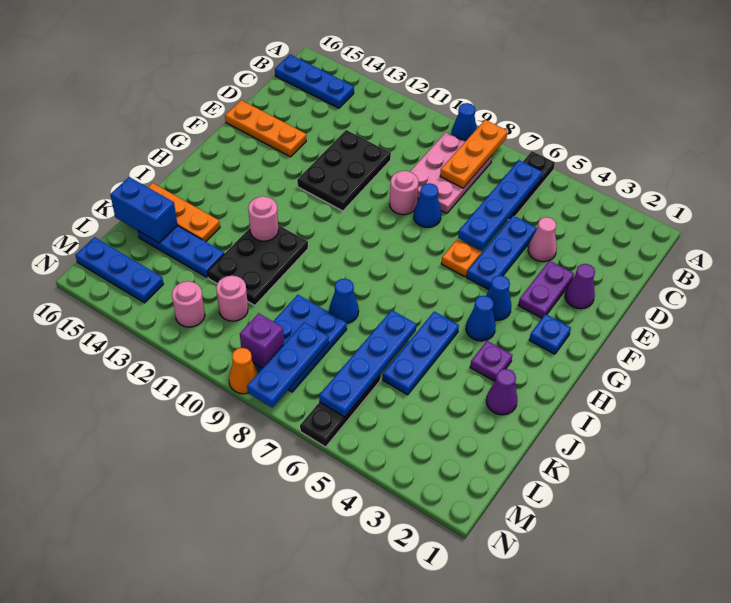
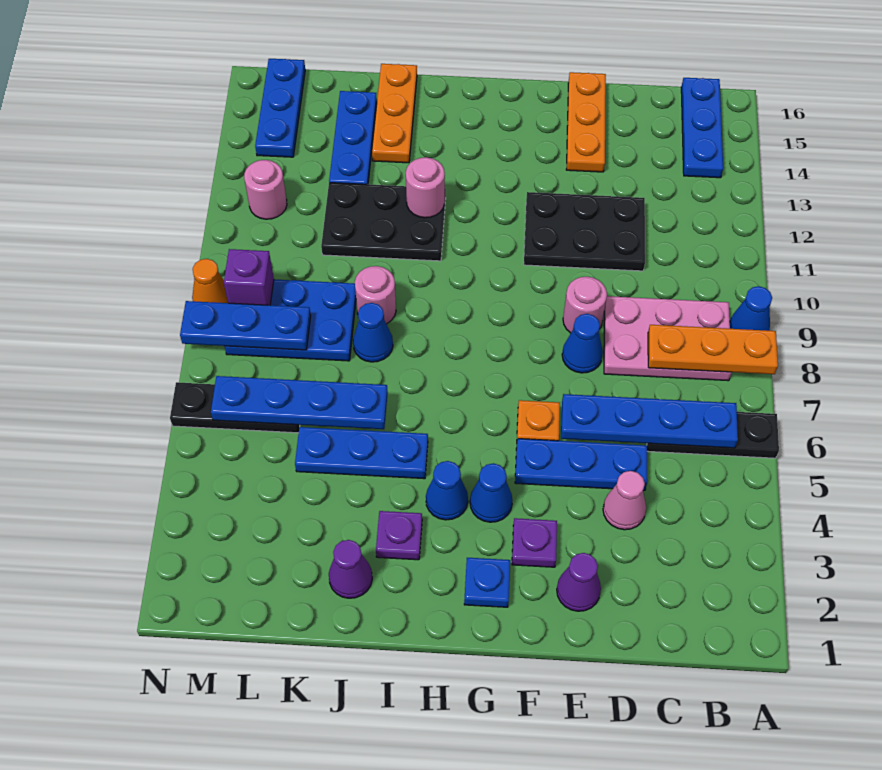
purple 1x2 plate [518,261,574,318] -> purple 1x1 plate [512,518,557,567]
blue 1x2 brick [110,177,178,243] -> none
pink 1x1 round brick [216,276,248,321] -> pink 1x1 round brick moved to [355,266,396,324]

